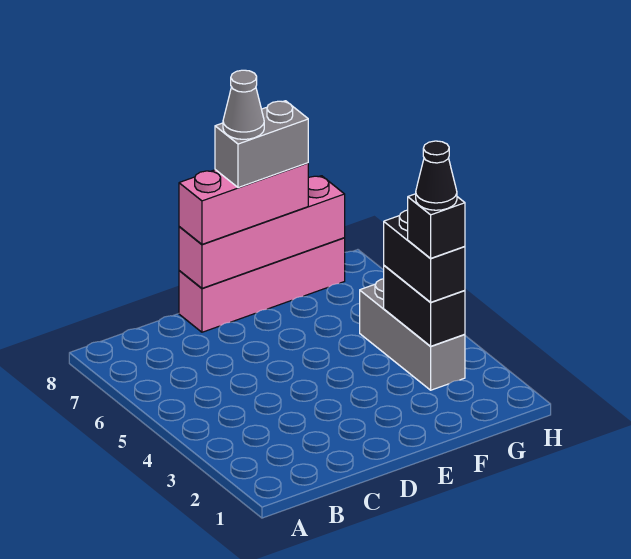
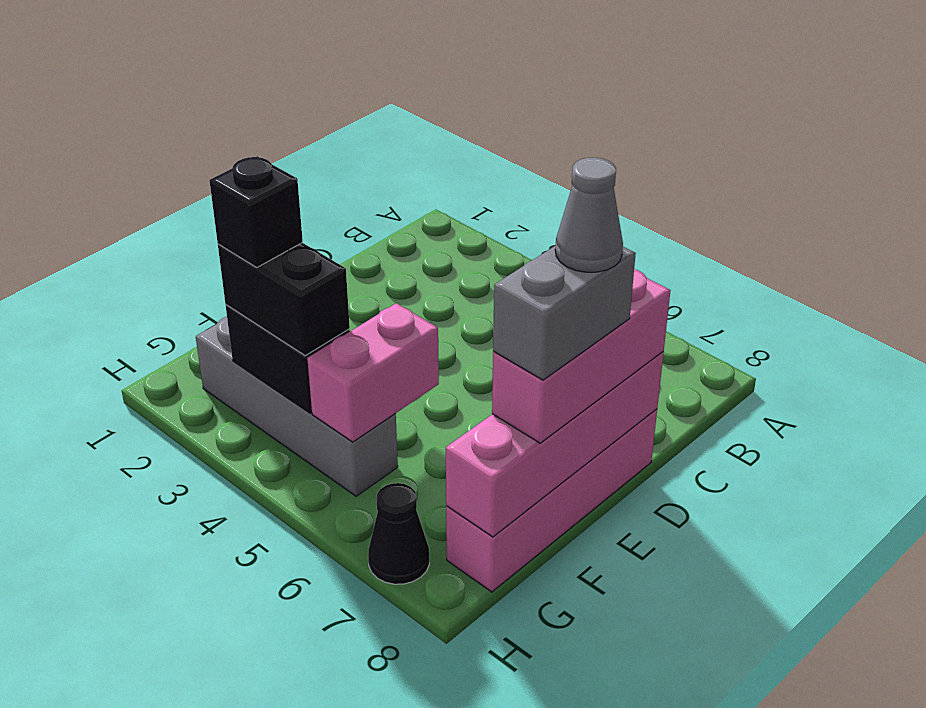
none -> pink 1x2 brick [307,303,439,442]
grey 1x3 brick [360,279,465,390] -> grey 1x4 brick [196,317,398,496]
black 1x1 cone [416,141,457,210] -> black 1x1 cone moved to [368,483,429,584]

